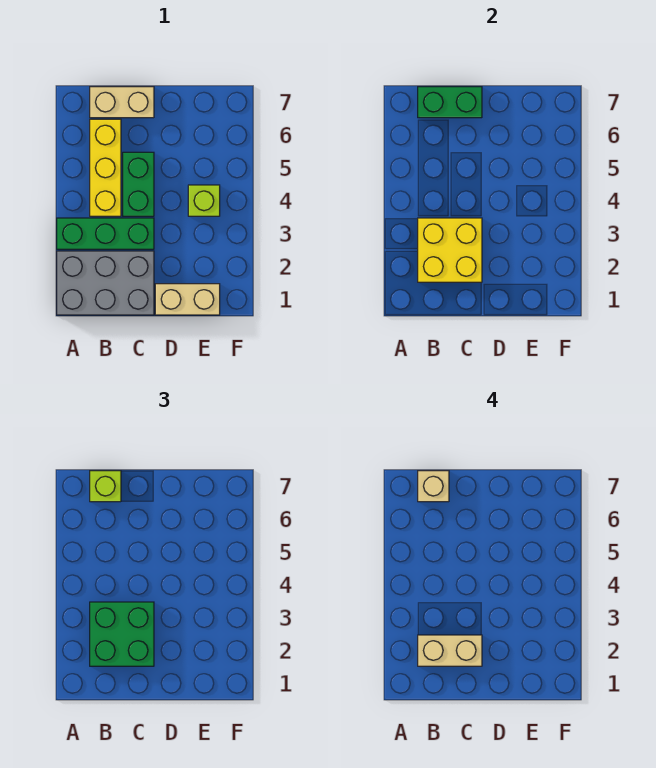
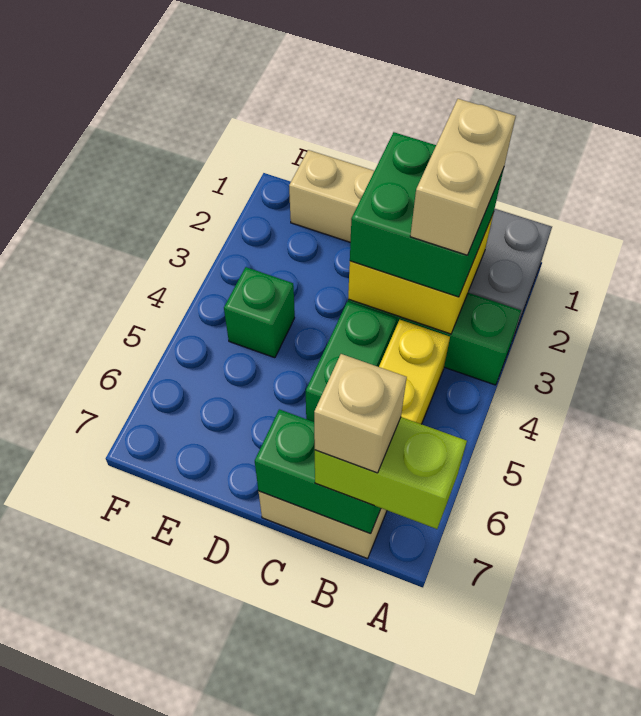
tan 1x2 brick [418,635,482,666] -> tan 1x2 brick turned to [410,99,516,255]
lime 1x1 brick [90,471,121,502] -> lime 1x2 brick [315,417,467,529]
lime 1x1 brick [188,185,220,216] -> green 1x1 brick [224,267,295,358]

